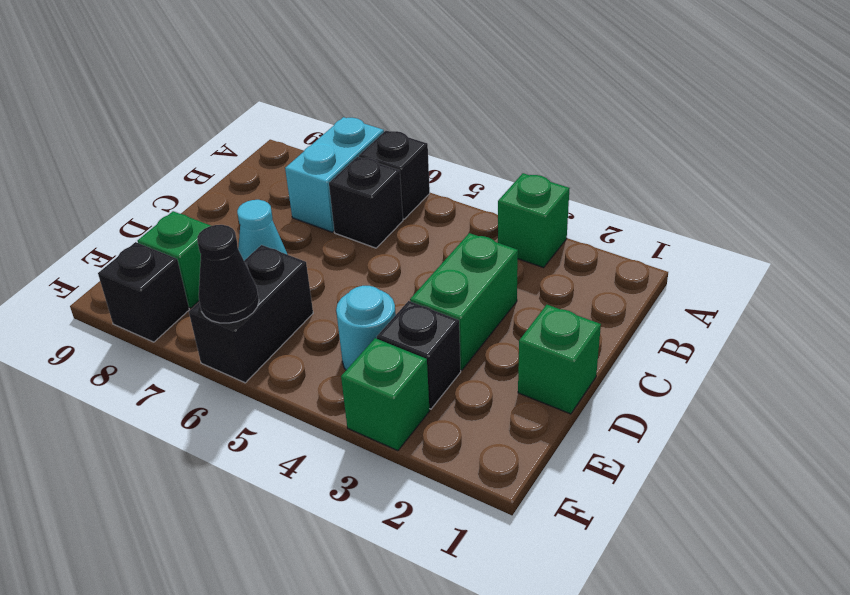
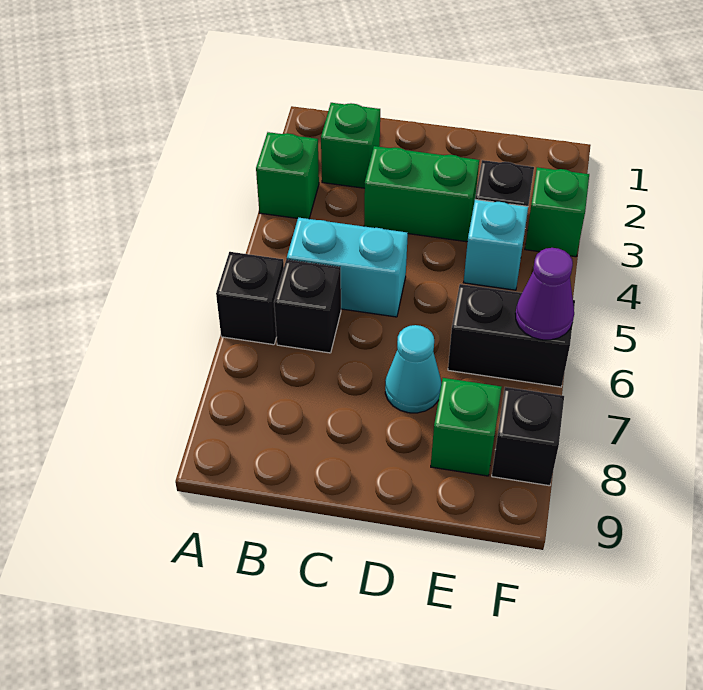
cyan 1x2 brick [285,117,384,232] -> cyan 1x2 brick moved to [287,217,408,317]
green 1x1 brick [518,305,601,414] -> green 1x1 brick moved to [321,103,380,188]
cyan 1x1 round brick [336,286,396,370] -> cyan 1x1 brick [463,199,528,290]
black 1x1 cone [197,225,259,323] -> purple 1x1 cone [515,248,574,340]

